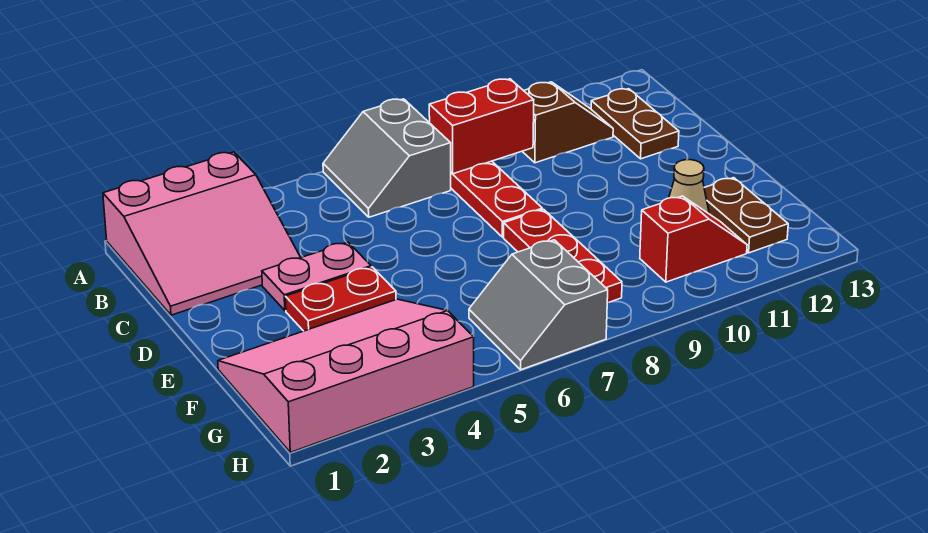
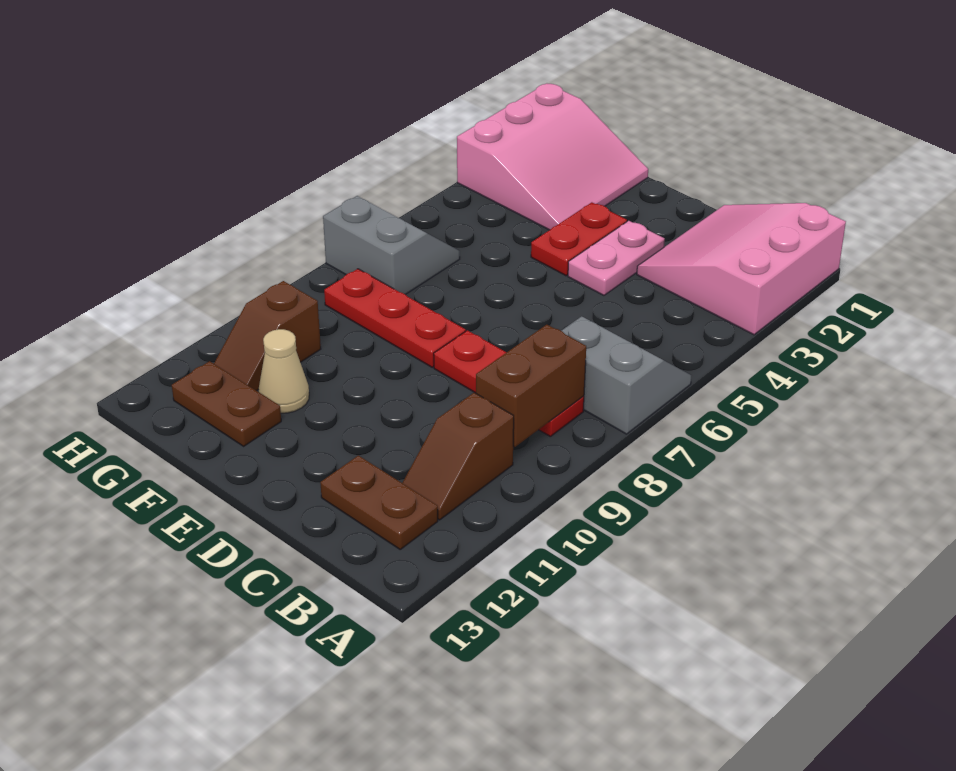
red 1x2 brick [429,79,534,174] -> brown 1x2 brick [476,325,586,447]
pink 3x4 slope [218,299,474,452] -> pink 3x3 slope [457,84,648,230]
red 1x2 slope [640,196,747,282] -> brown 1x2 slope [214,281,321,391]

